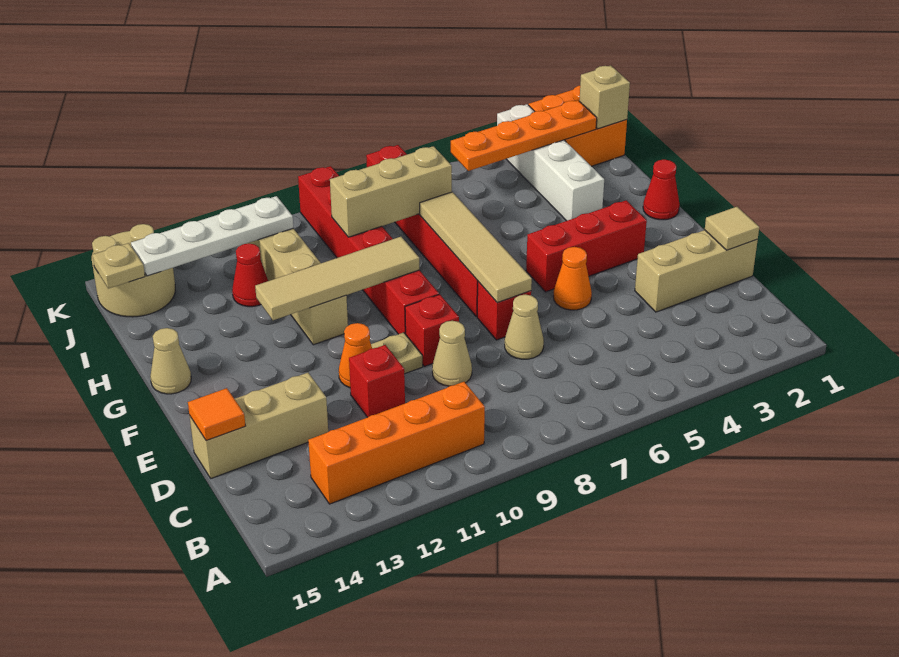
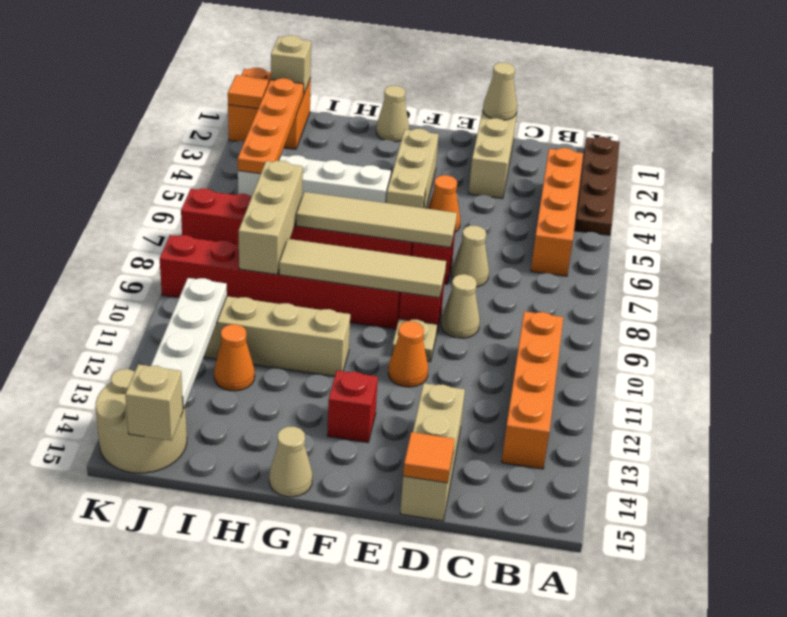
none -> brown 1x4 plate [575,137,620,235]
none -> orange 1x4 brick [531,148,583,276]
tan 1x1 tile [705,207,759,250] -> tan 1x1 cone [483,63,517,120]
red 1x1 brick [349,345,405,418] -> red 1x1 brick moved to [327,371,378,442]
red 1x3 brick [526,200,647,292] -> tan 1x3 brick [386,129,439,208]
red 1x1 cone [643,160,679,220] -> tan 1x1 cone [376,86,409,142]
tan 1x4 tile [255,237,420,320] -> tan 1x4 tile turned to [279,239,446,298]
white 1x4 brick [497,104,604,221] -> white 1x4 brick moved to [238,155,391,203]
red 1x1 cone [232,243,268,307] -> orange 1x1 cone [214,324,255,391]
tan 1x1 plate [93,243,145,289] -> tan 1x1 brick [125,364,183,441]
none -> orange 1x1 tile [228,75,269,109]

